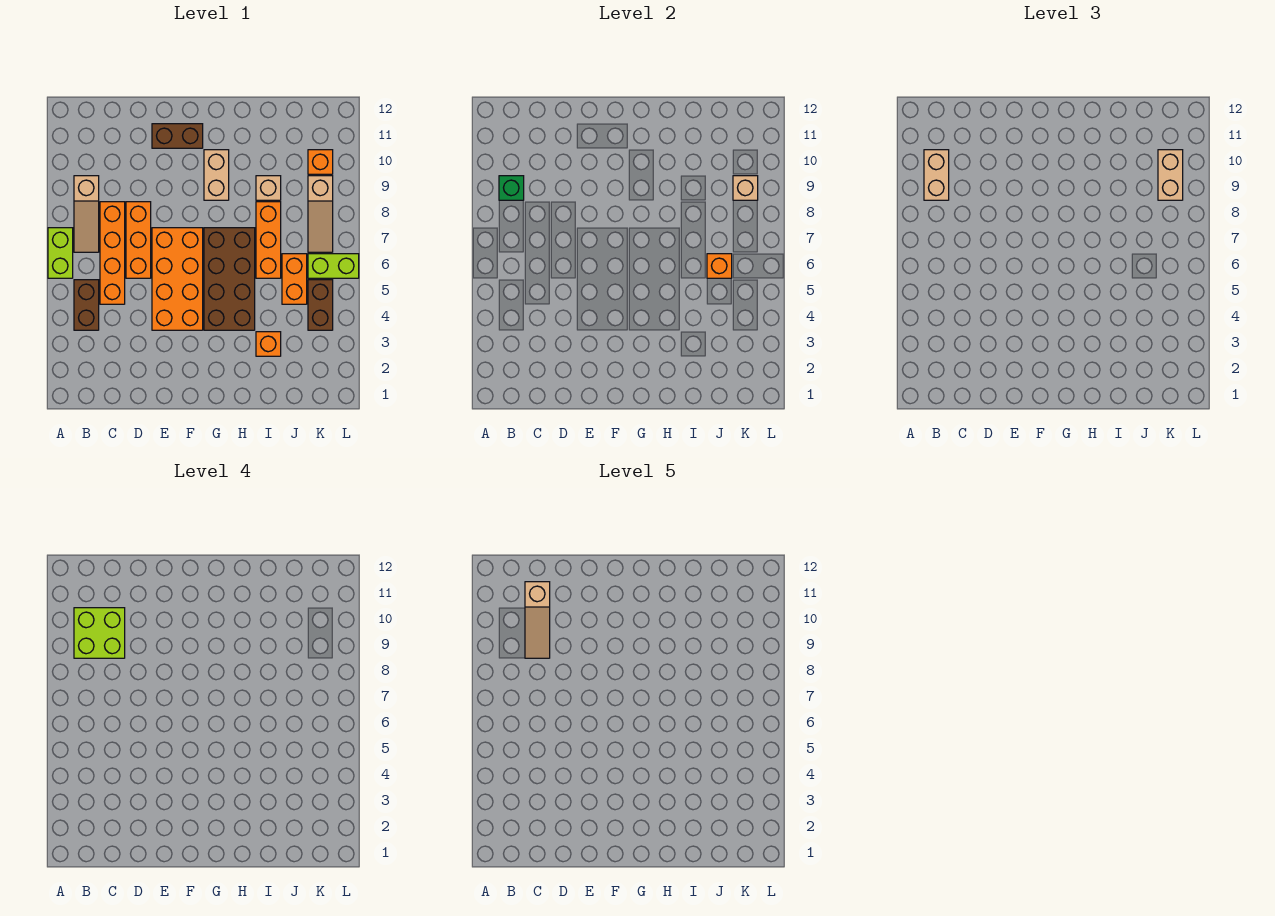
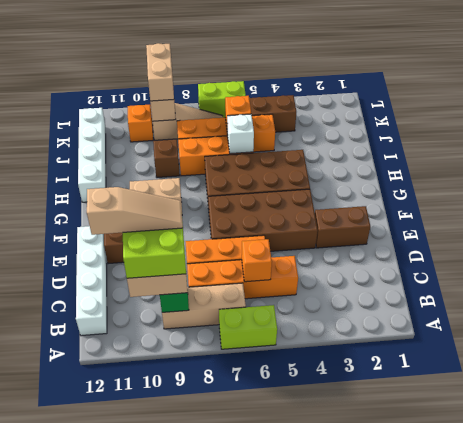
brown 1x2 brick [74,280,99,330] -> brown 1x2 brick moved to [315,206,370,248]
tan 1x3 slope [74,176,99,252] -> tan 1x3 brick [162,283,246,329]
none -> white 1x4 brick [76,226,107,336]
orange 2x4 brick [152,228,203,330] -> brown 2x4 brick [208,189,318,251]
none -> white 1x4 brick [78,108,106,202]
orange 1x1 brick [256,332,281,356] -> orange 1x1 brick moved to [242,239,272,282]
none -> white 1x1 brick [227,114,254,154]
tan 1x1 brick [256,176,281,200] -> brown 1x1 brick [153,139,180,178]
orange 1x2 brick [282,254,307,304] -> orange 1x4 brick [177,114,275,152]
lime 1x2 brick [308,254,359,278] -> lime 1x2 brick turned to [198,81,246,118]
tan 1x2 brick [1158,150,1183,200] -> tan 1x2 brick turned to [146,43,174,101]

